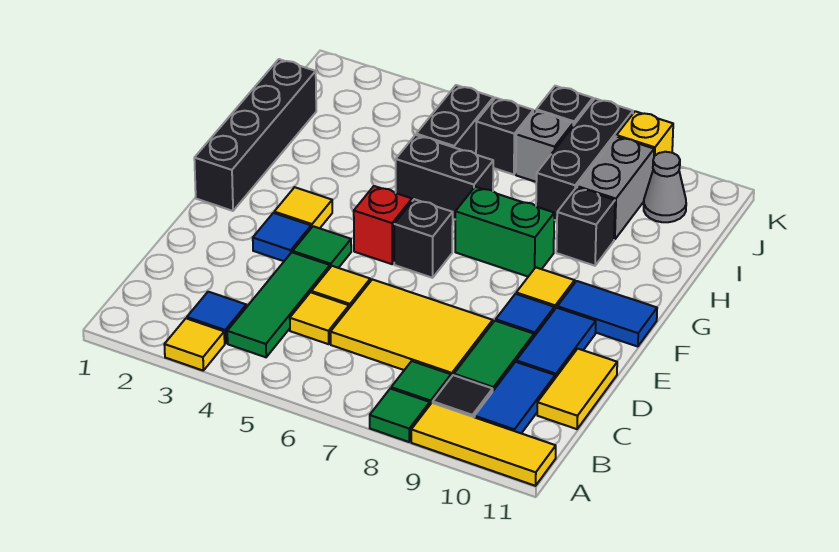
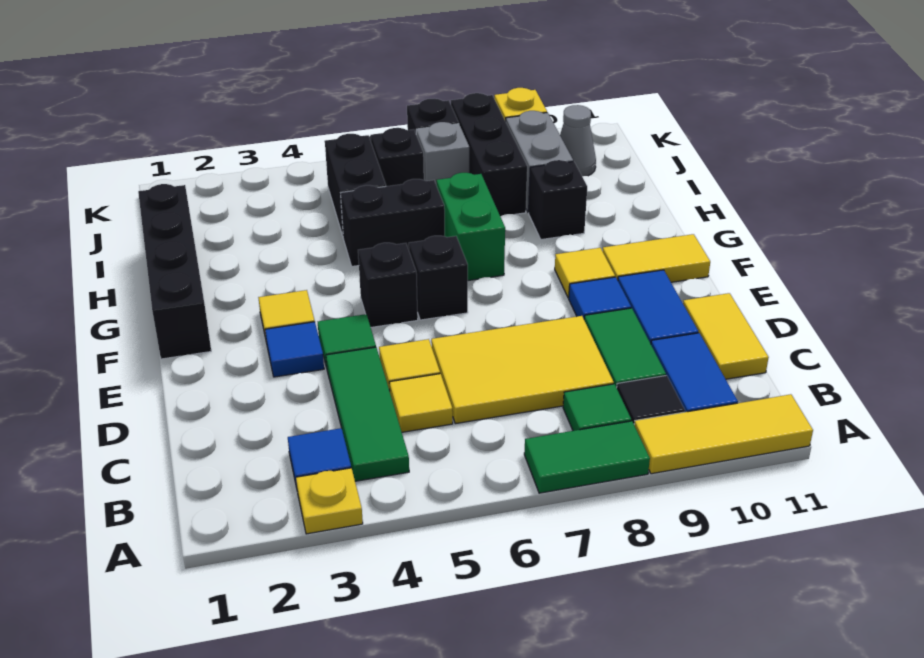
yellow 1x1 tile [164,318,225,370] -> yellow 1x1 plate [296,468,363,534]
green 1x1 tile [370,389,430,442] -> green 1x2 tile [524,421,650,493]
red 1x1 brick [354,186,412,264] -> black 1x1 brick [358,243,418,327]
blue 1x2 tile [557,281,657,347] -> yellow 1x2 tile [603,234,710,282]
green 1x2 brick [455,187,554,277] -> green 1x2 brick turned to [436,173,505,281]

